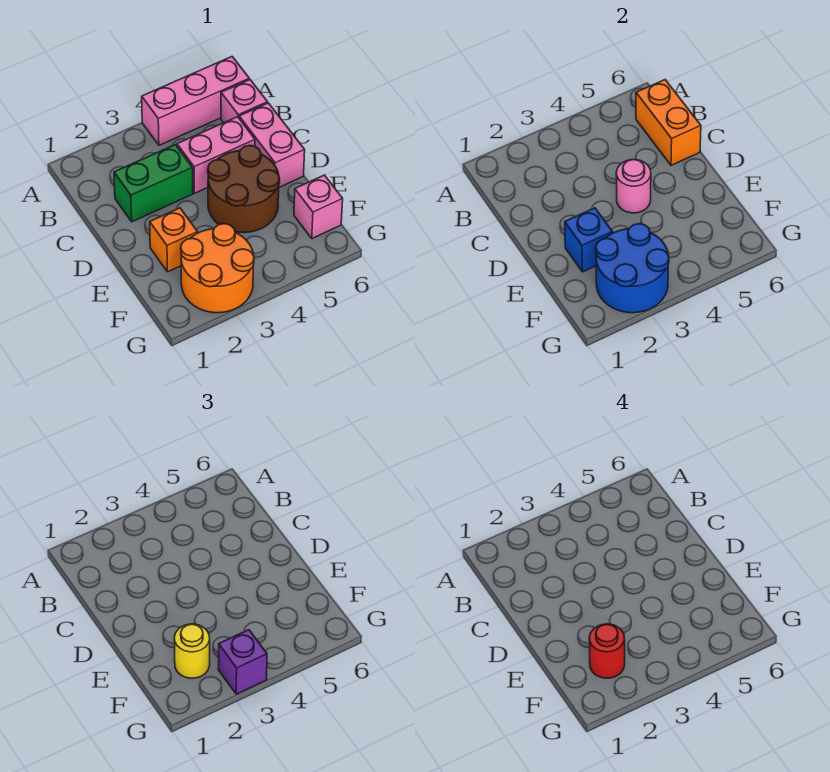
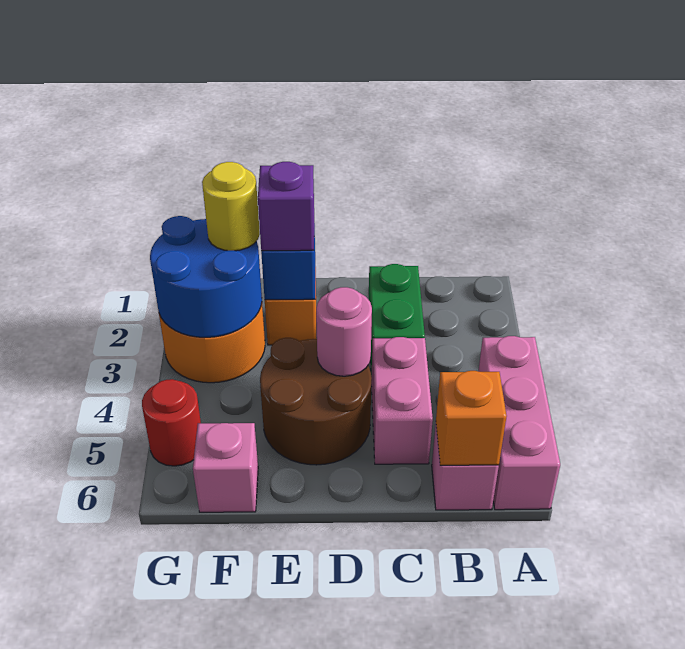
orange 1x2 brick [636,80,701,165] -> orange 1x1 brick [436,371,507,465]
pink 1x2 brick [239,103,305,187] -> none
red 1x1 round brick [589,624,625,678] -> red 1x1 round brick moved to [142,379,201,466]
purple 1x1 brick [218,630,267,694] -> purple 1x1 brick moved to [258,162,314,251]

